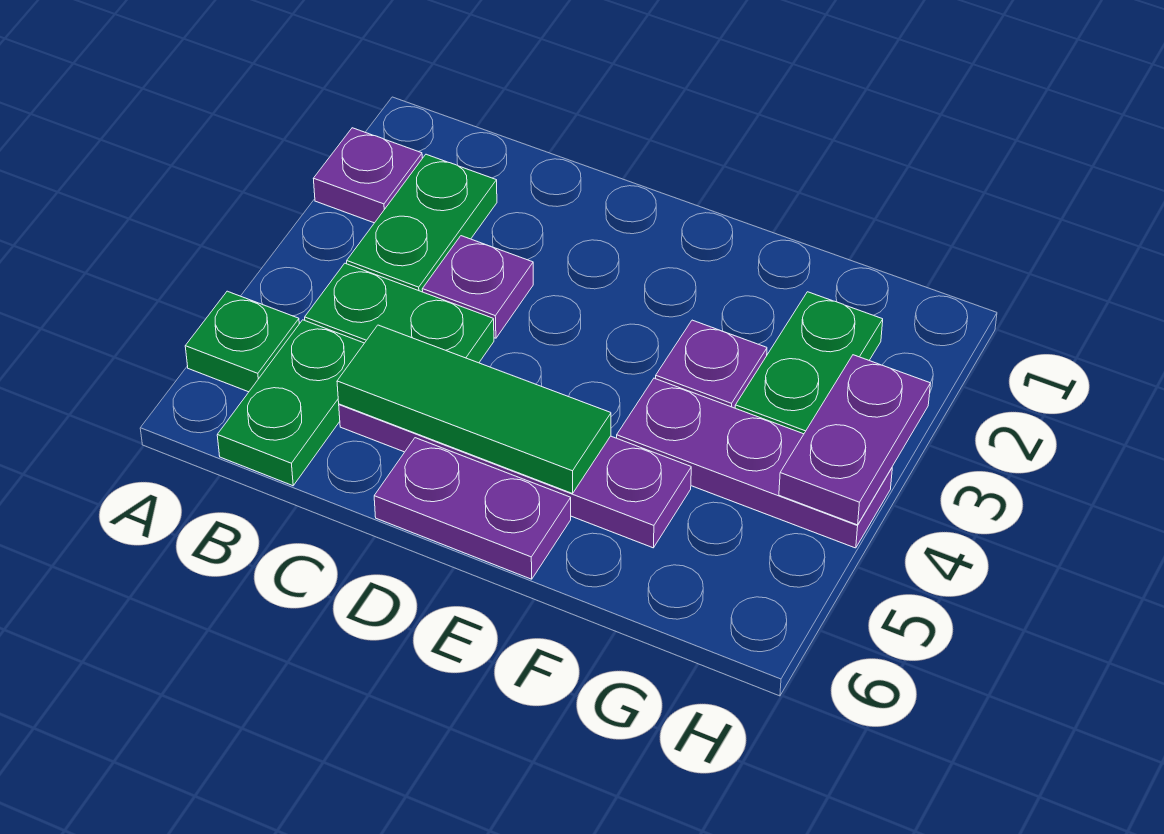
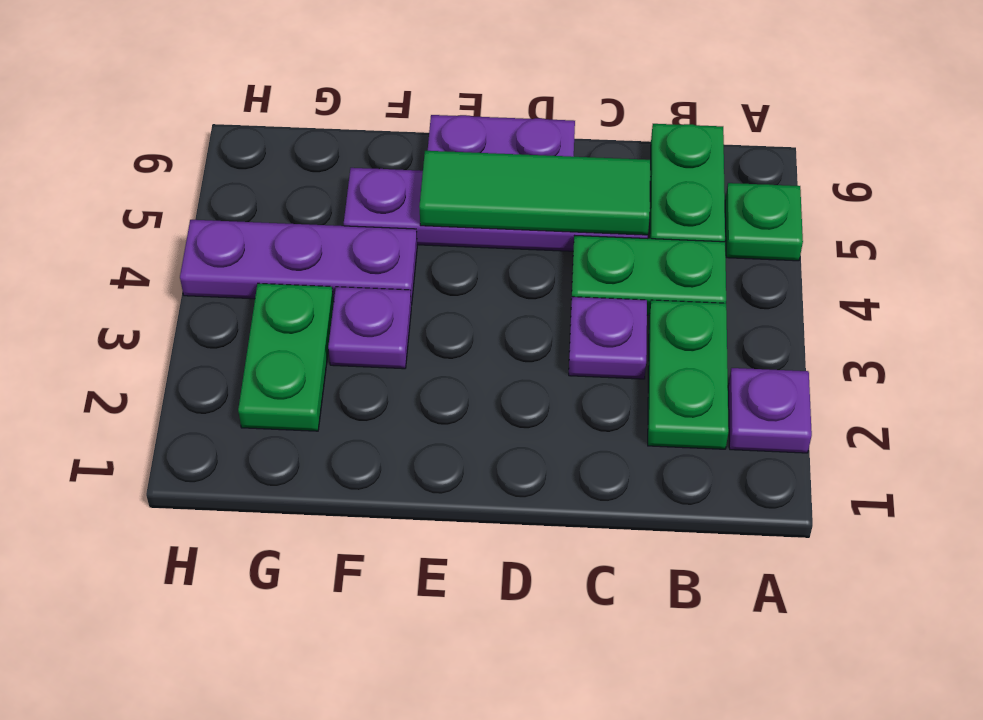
purple 1x2 plate [779,355,930,525] -> none

